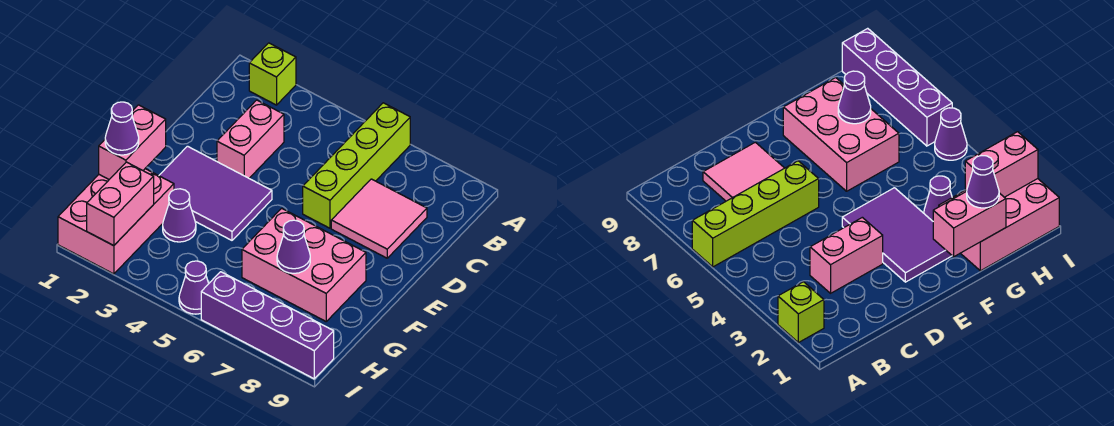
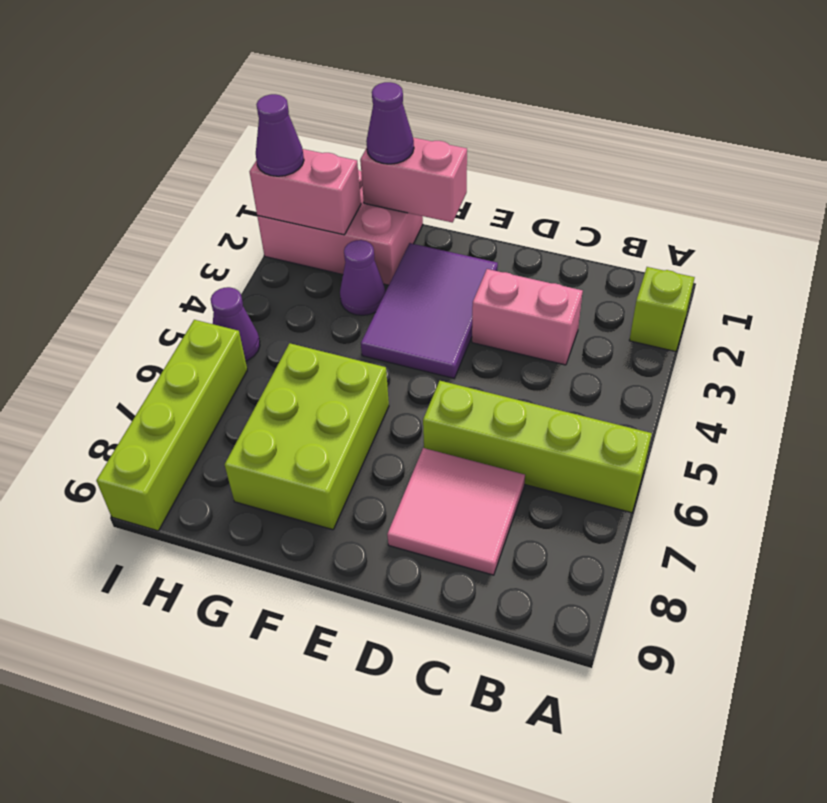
pink 2x3 brick [242,208,366,321] -> lime 2x3 brick [225,343,389,530]
purple 1x1 cone [277,220,310,273] -> purple 1x1 cone moved to [256,94,304,176]
purple 1x4 brick [201,272,334,379] -> lime 1x4 brick [96,320,247,531]

